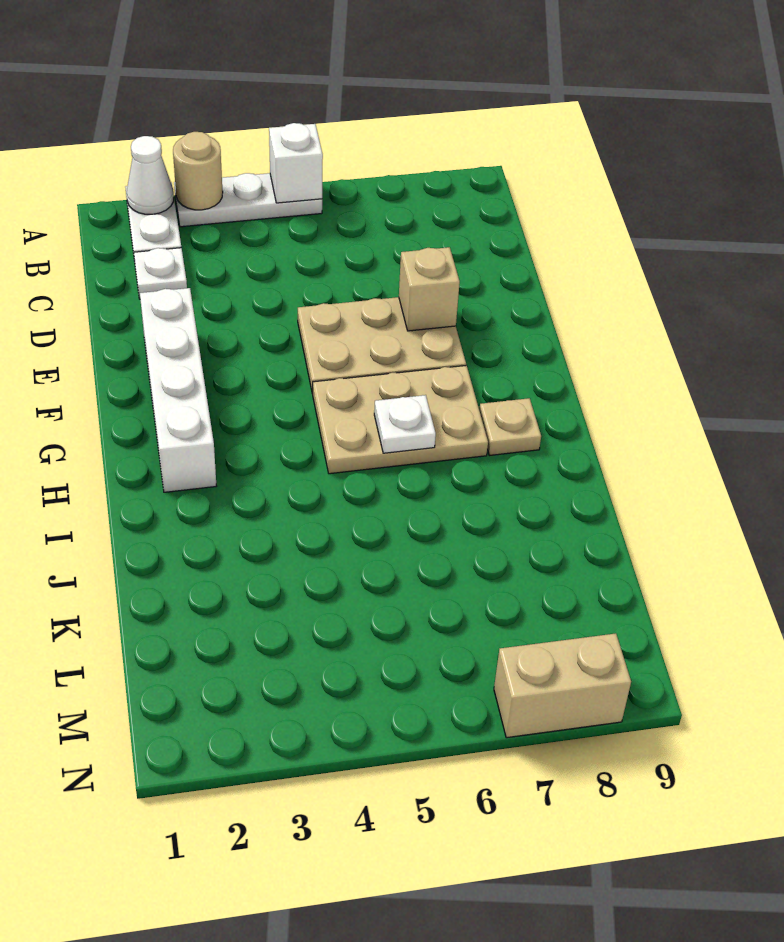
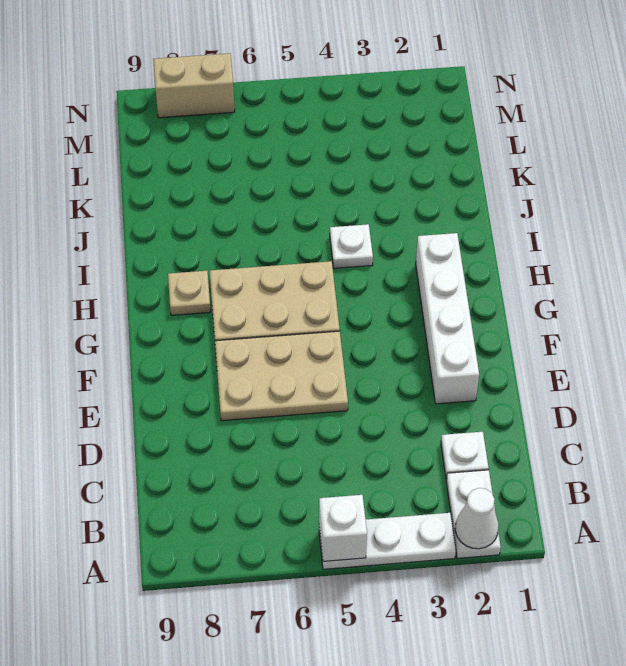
tan 1x1 round brick [173,132,223,210] -> none
tan 1x1 brick [399,247,460,331] -> none
white 1x1 plate [374,395,436,453] -> white 1x1 plate moved to [330,224,373,268]

